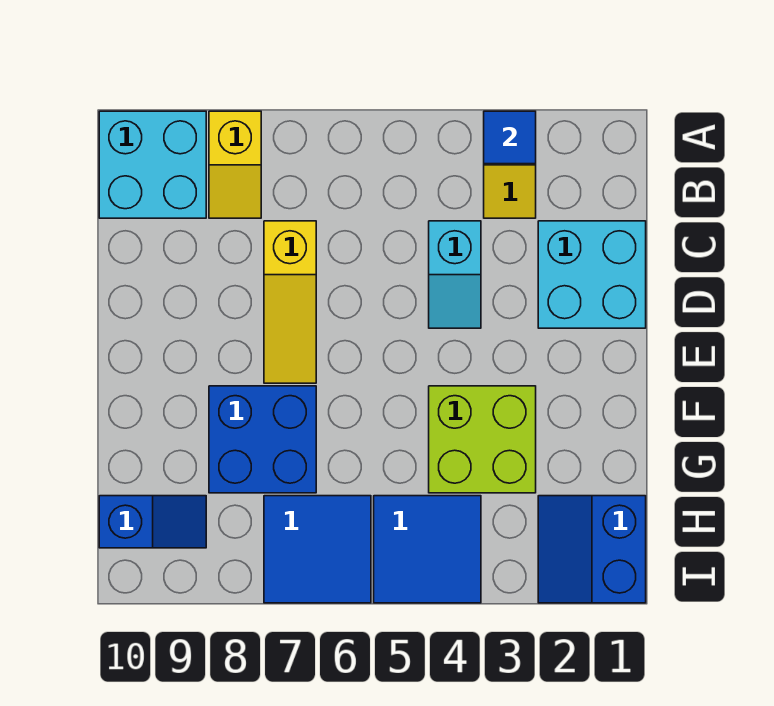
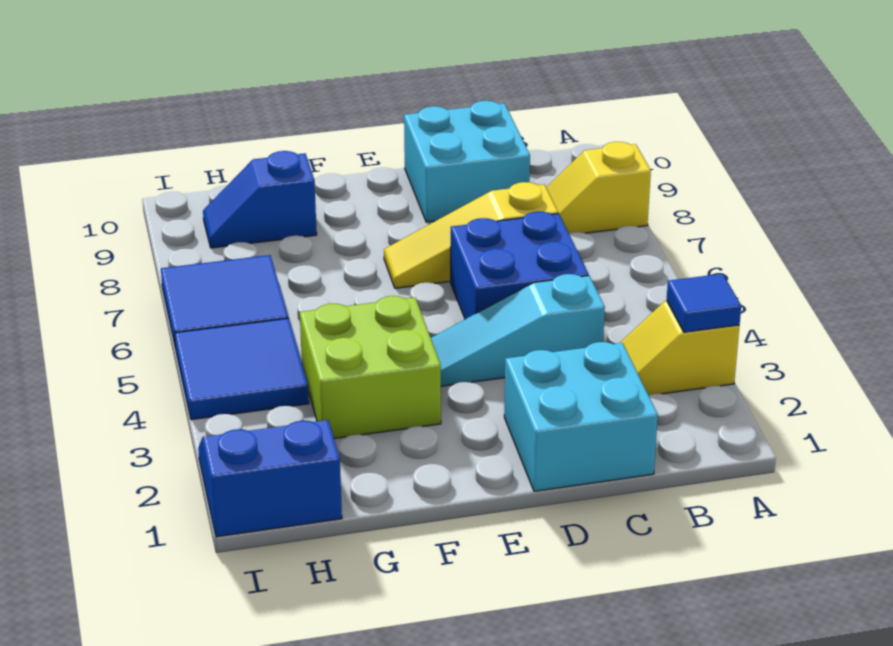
cyan 2x2 brick [99,111,206,218] -> cyan 2x2 brick moved to [404,101,530,222]
cyan 1x2 slope [429,221,481,328] -> cyan 1x3 slope [431,274,605,386]
blue 2x2 brick [209,386,316,493] -> blue 2x2 brick moved to [451,211,589,319]
blue 1x2 slope [99,496,206,548] -> blue 1x2 slope turned to [203,151,317,248]

